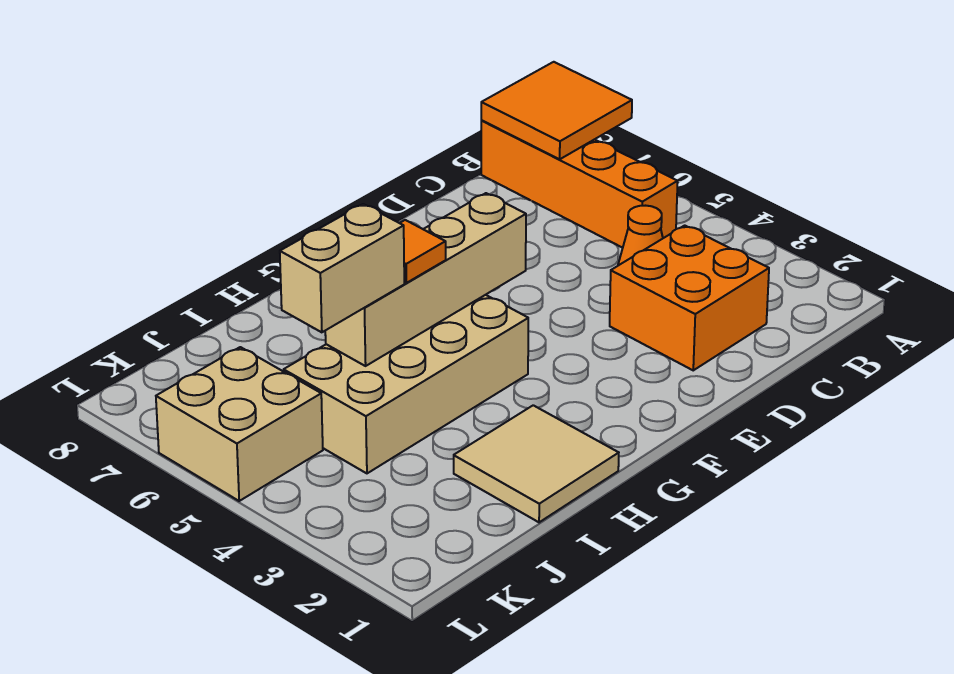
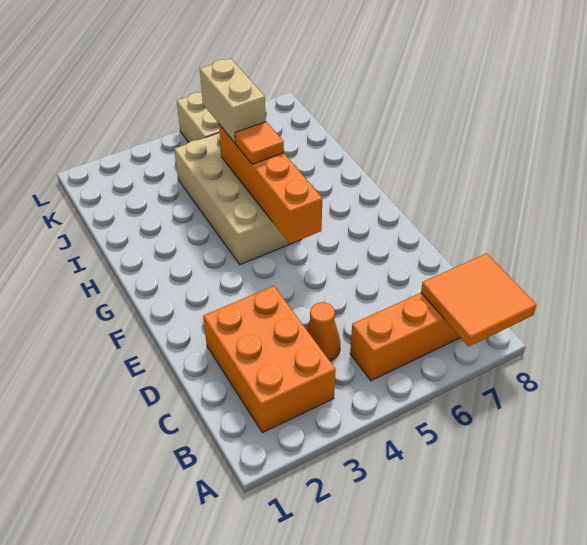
orange 2x2 brick [610,225,769,370] -> orange 2x3 brick [203,286,336,433]
tan 1x4 brick [325,193,526,366] -> orange 1x4 brick [219,124,322,244]
tan 2x2 tile [454,405,619,522] -> none

